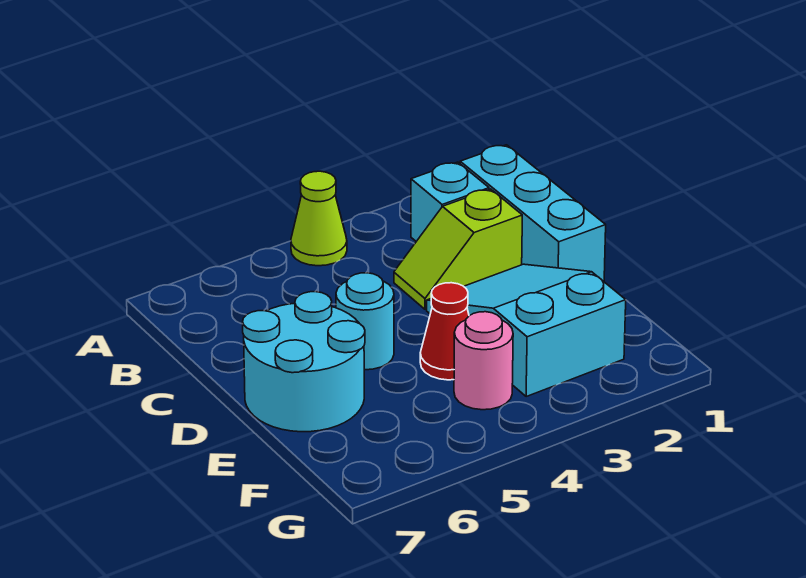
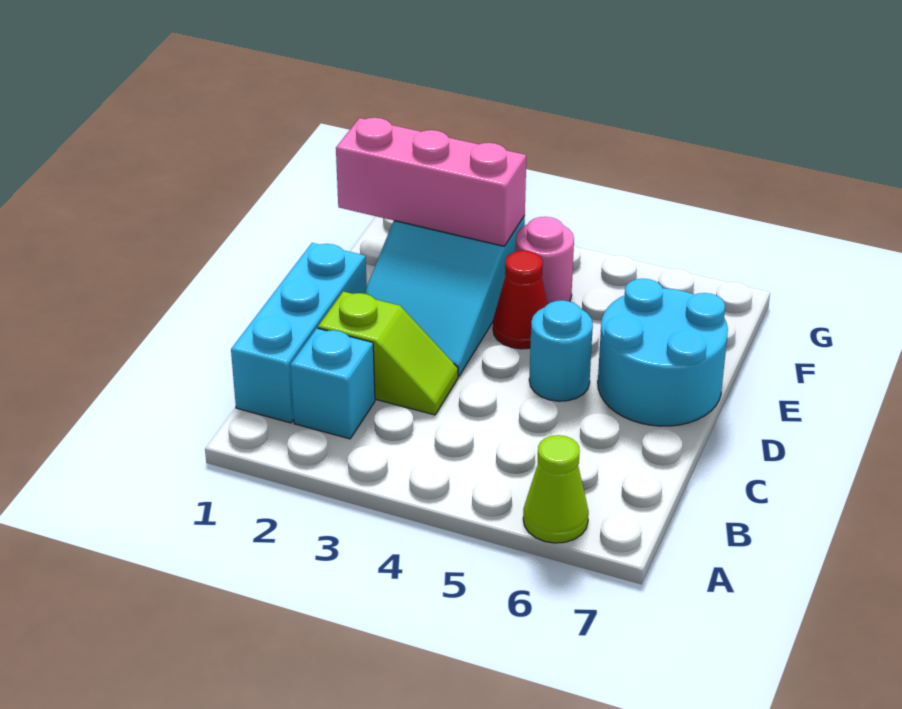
lime 1x1 cone [291,171,347,266] -> lime 1x1 cone moved to [523,435,589,543]
none -> pink 1x3 brick [336,118,526,246]

